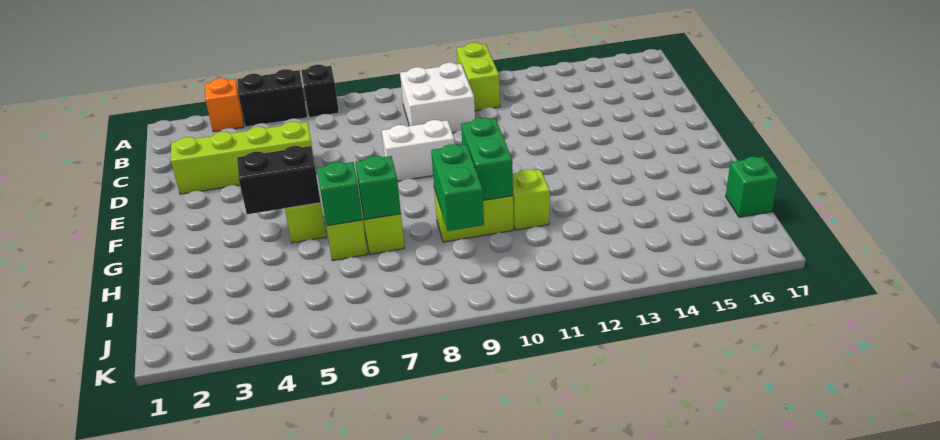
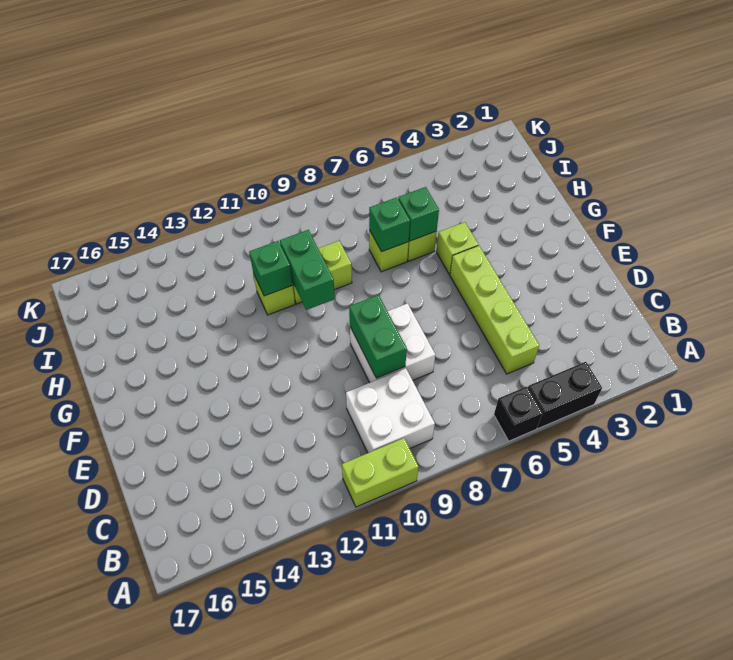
orange 1x1 brick [205,78,244,132] -> none
lime 1x2 brick [457,43,500,111] -> lime 1x2 brick turned to [342,438,419,507]
lime 1x4 brick [171,122,316,194] -> lime 1x4 brick turned to [450,246,539,374]
white 1x2 brick [382,120,455,181] -> white 2x2 brick [350,303,435,383]
black 1x2 brick [237,146,321,214] -> none
green 1x2 brick [431,144,484,231] -> green 1x2 brick moved to [349,295,407,378]
green 1x1 brick [726,157,778,217] -> green 1x1 brick moved to [249,241,293,296]

